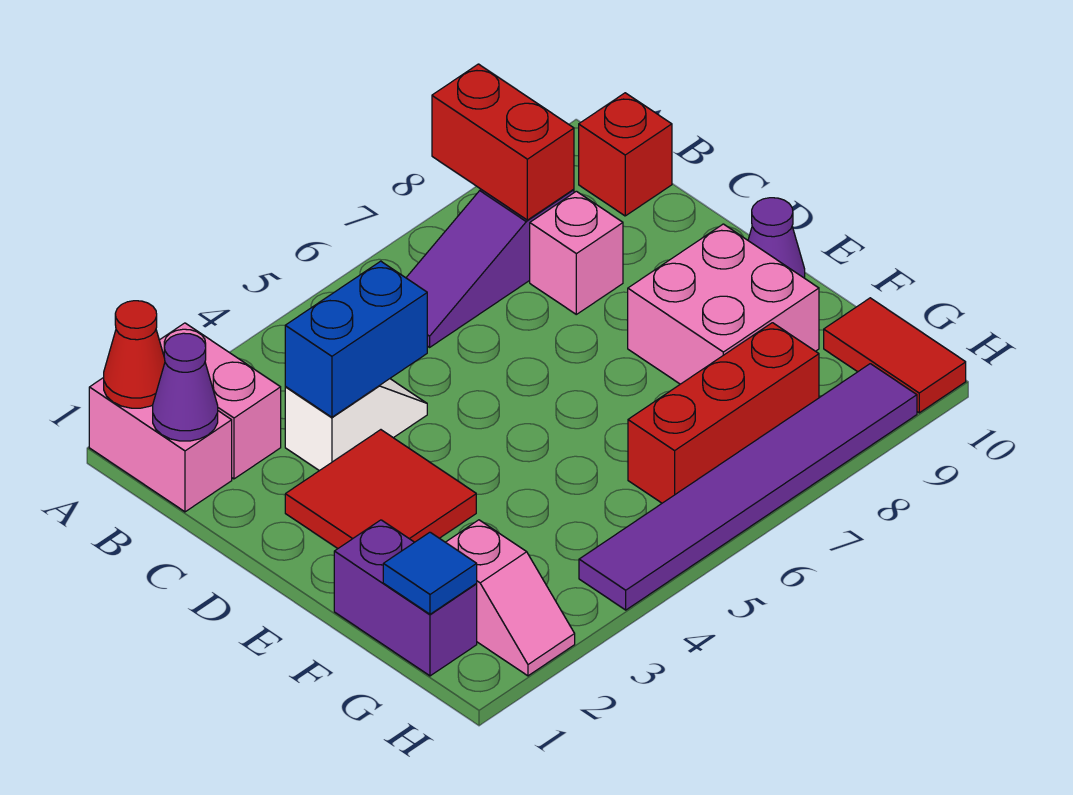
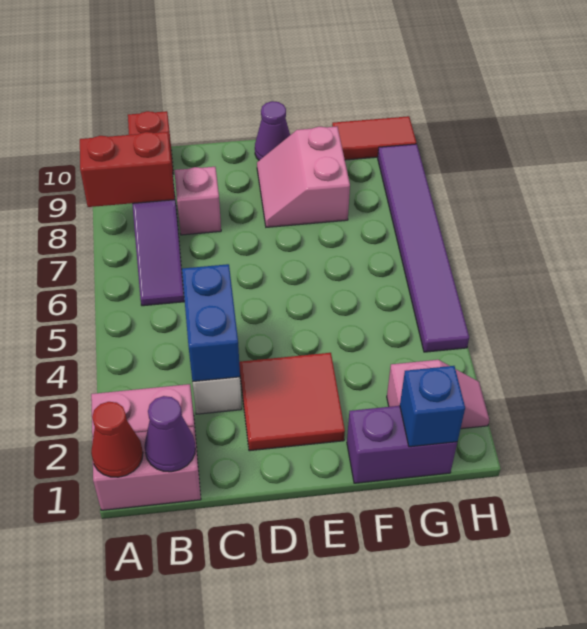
pink 2x2 brick [628,224,819,384] -> pink 2x2 slope [257,127,350,227]
blue 1x1 tile [383,532,477,614] -> blue 1x1 brick [400,366,465,447]
red 1x3 brick [628,323,819,503] -> none

